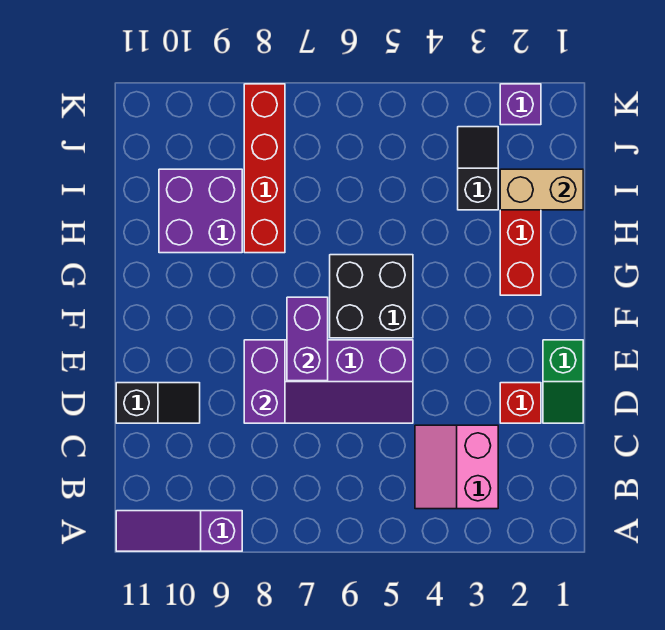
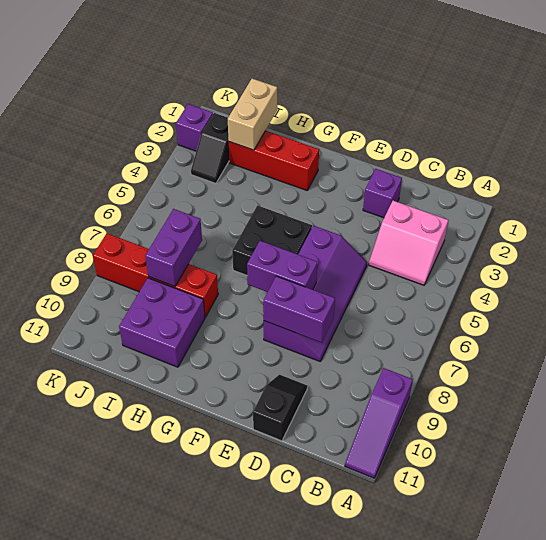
green 1x2 slope [543,340,583,423] -> none
red 1x1 brick [500,383,541,423] -> purple 1x1 brick [363,169,402,218]
black 1x2 slope [458,127,498,210] -> black 1x2 slope turned to [191,113,229,183]
none -> purple 1x2 brick [145,209,202,287]

